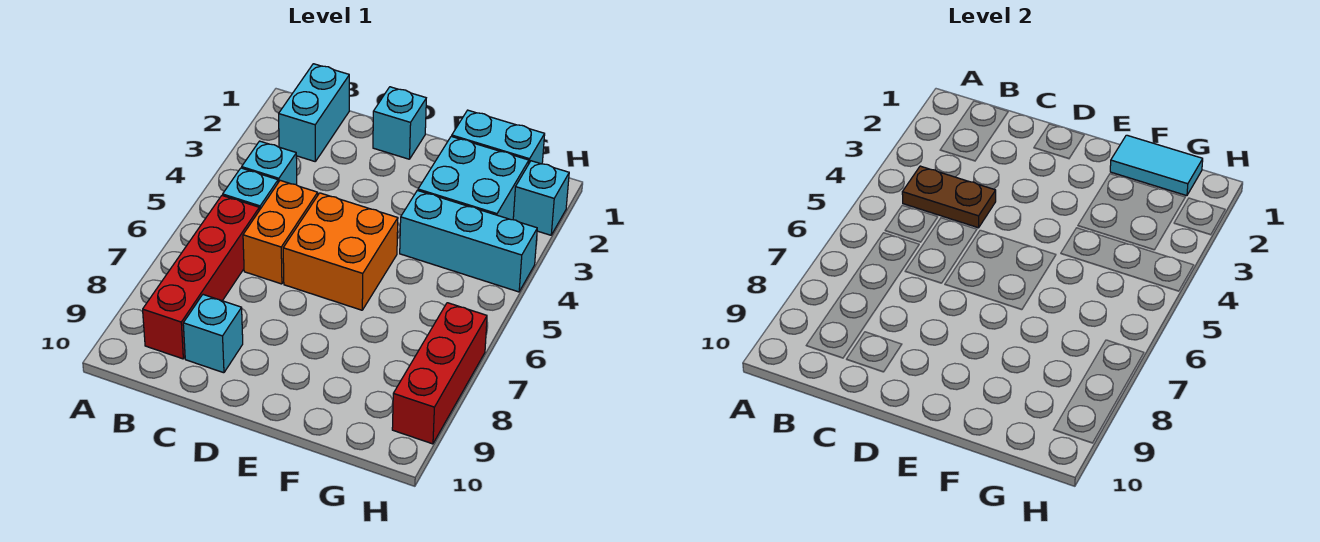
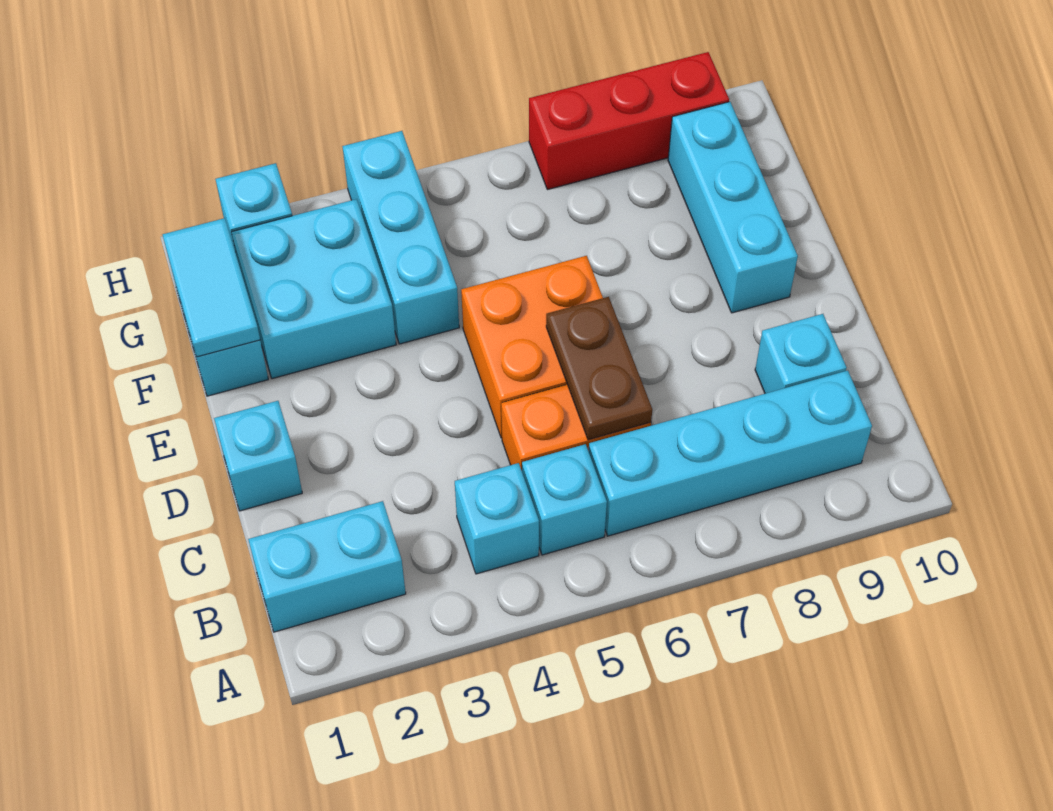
brown 1x2 plate [902,166,996,228] -> brown 1x2 plate moved to [546,297,652,440]
red 1x4 brick [143,195,259,359] -> cyan 1x4 brick [589,370,872,536]
none -> cyan 1x3 brick [668,102,798,313]

